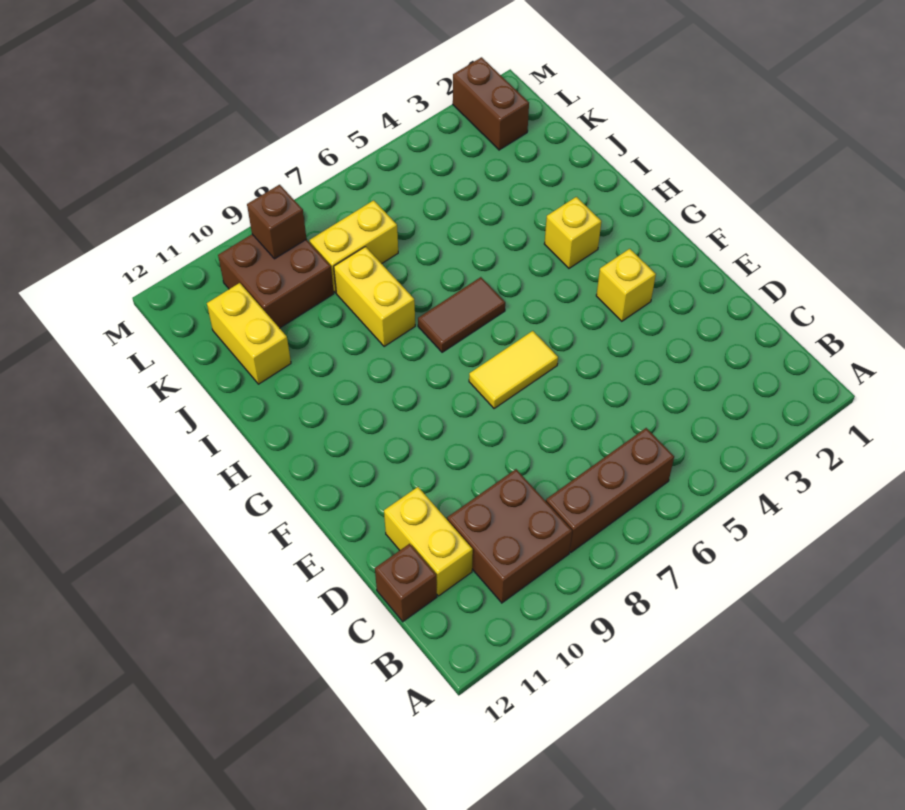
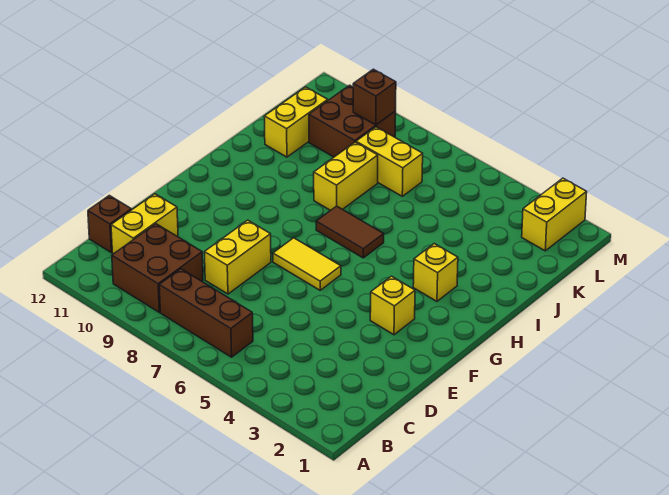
none -> yellow 1x2 brick [205,220,271,294]
brown 1x2 brick [453,57,529,150] -> yellow 1x2 brick [522,178,587,251]

